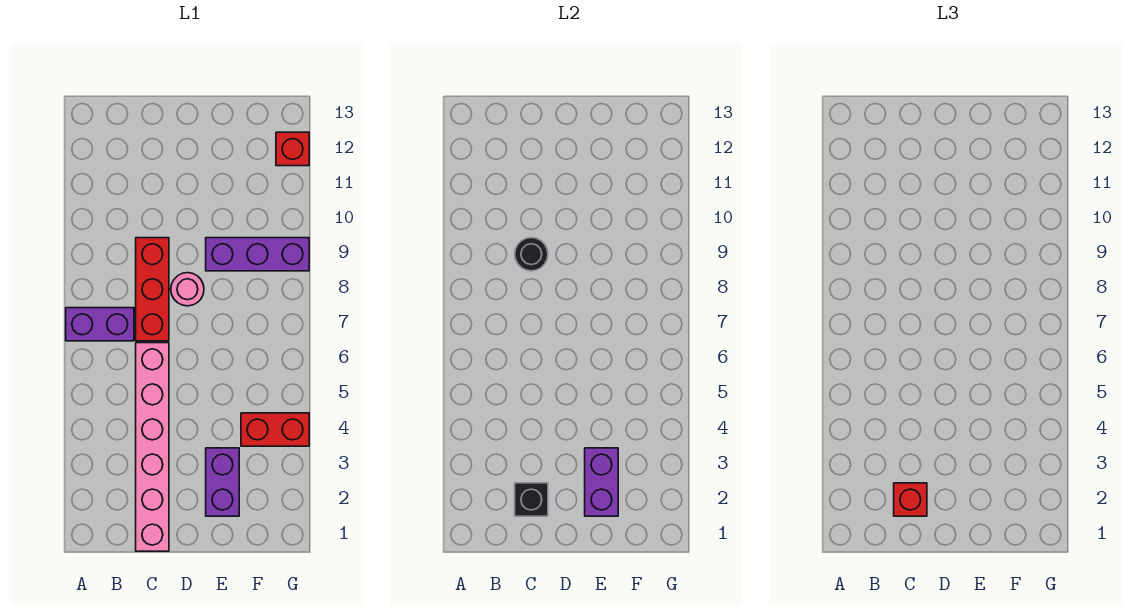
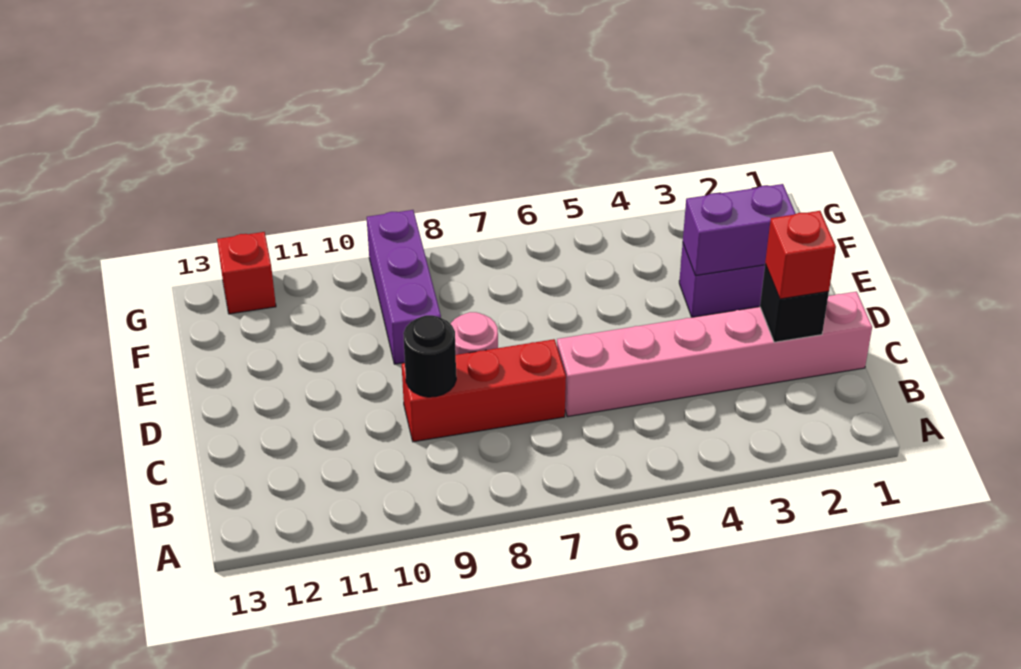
purple 1x2 brick [66,308,134,341] -> none
red 1x2 brick [241,413,309,446] -> none

